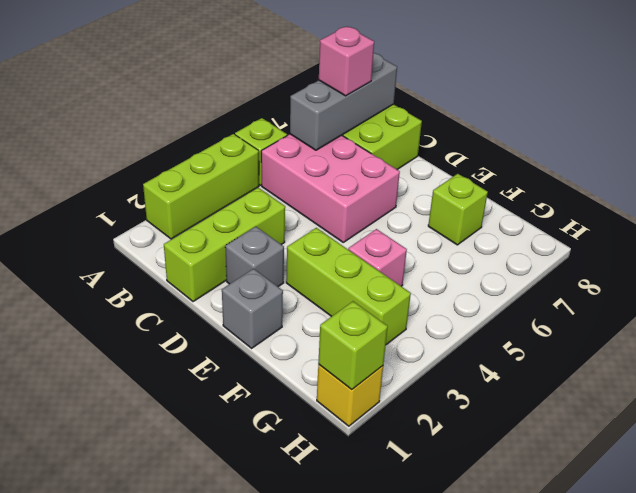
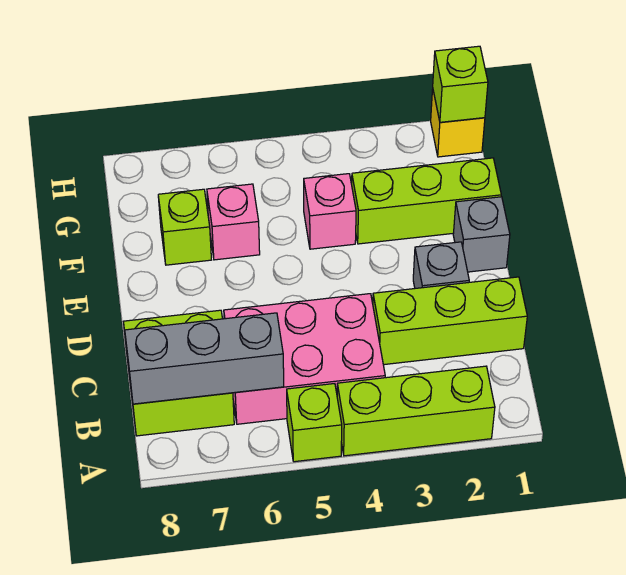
pink 2x3 brick [261,134,400,242] -> pink 2x3 brick turned to [224,294,385,424]
pink 1x1 brick [319,26,374,96] -> pink 1x1 brick moved to [207,184,260,260]
lime 1x3 brick [286,228,411,345] -> lime 1x3 brick turned to [352,158,501,244]

